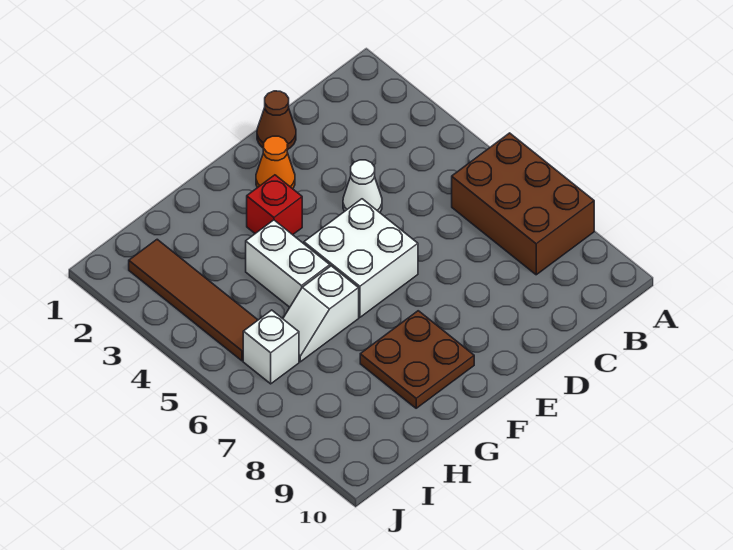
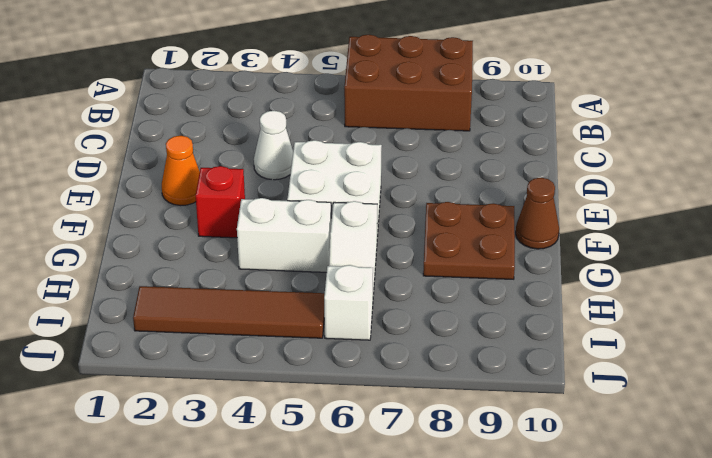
brown 1x1 cone [257,91,296,149] -> brown 1x1 cone moved to [516,178,559,249]

